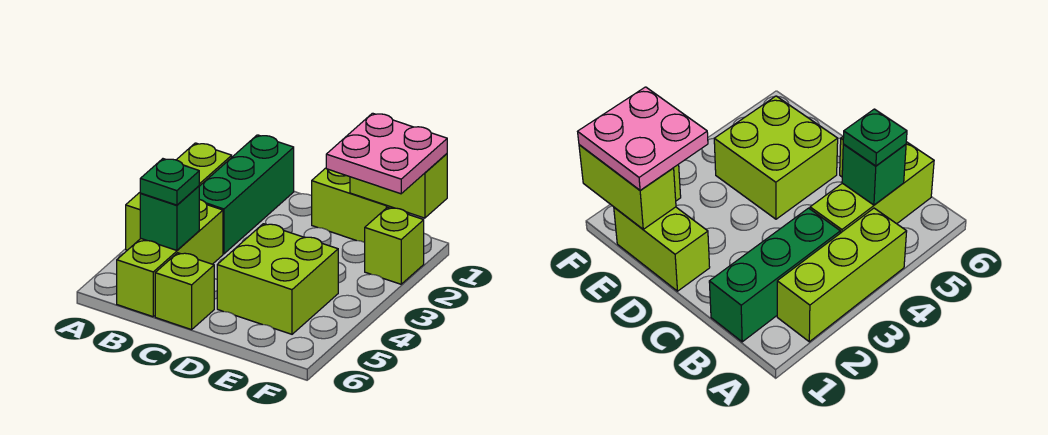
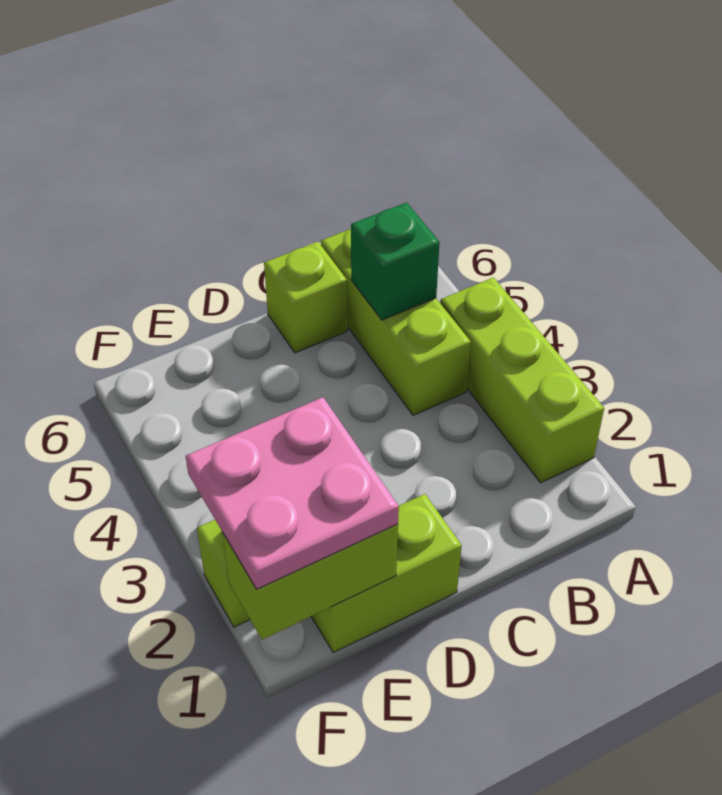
green 1x3 brick [199,135,294,254] -> none
green 1x1 plate [140,159,199,205] -> none
lime 2x2 brick [217,224,338,334] -> none

